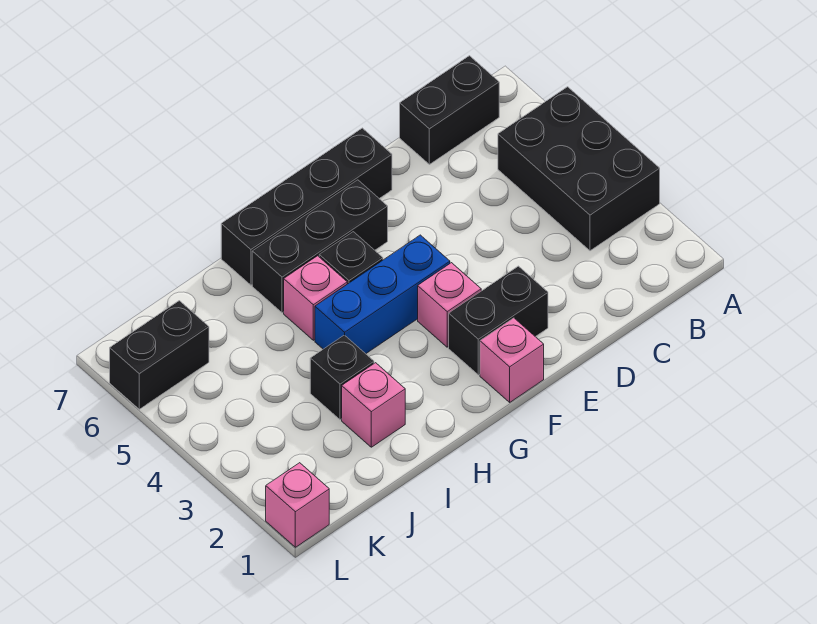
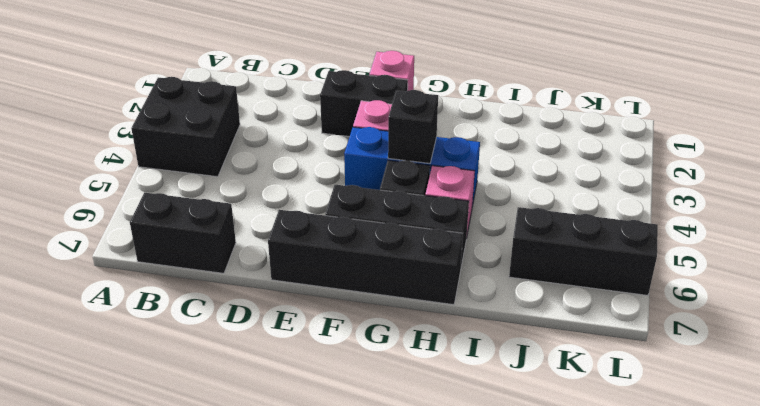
black 2x3 brick [498,87,660,251] -> black 2x2 brick [131,77,240,177]
pink 1x1 brick [342,363,405,447] -> none
black 1x1 brick [310,335,374,420] -> black 1x1 brick moved to [388,90,438,163]
black 1x2 brick [110,301,209,409] -> black 1x3 brick [509,207,658,295]
pink 1x1 brick [266,463,329,547] -> none

